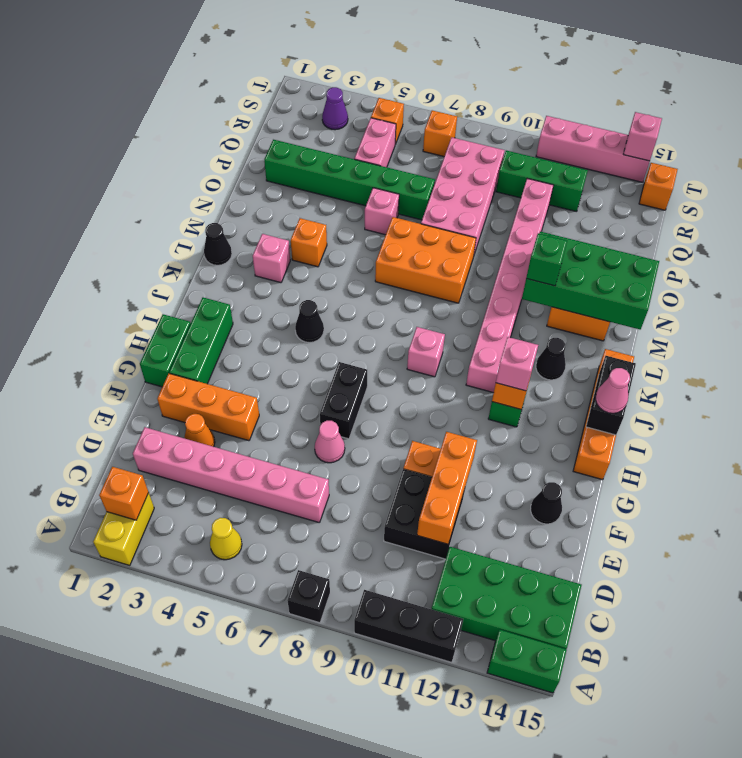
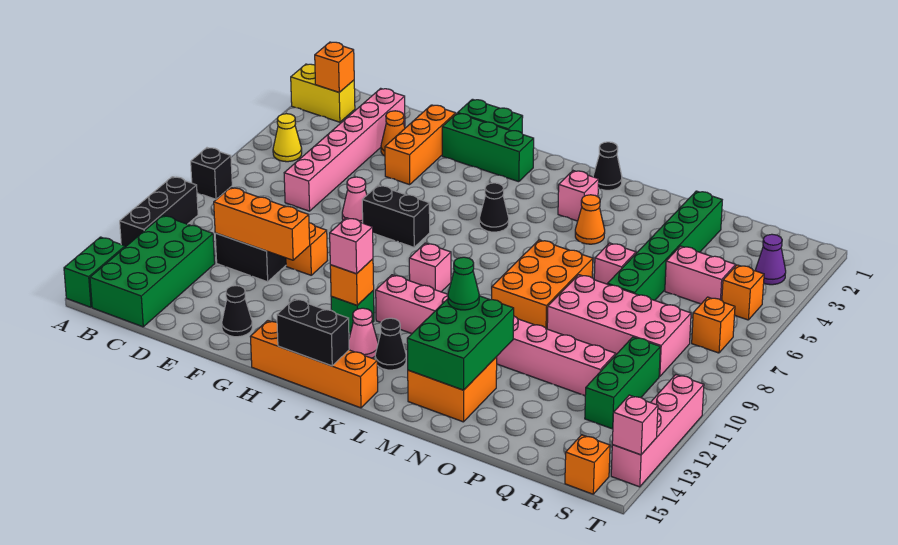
pink 1x1 cone [596,368,630,413] -> pink 1x1 cone moved to [349,308,378,358]
orange 1x1 brick [291,218,327,267] -> orange 1x1 cone [575,195,605,244]
green 2x4 brick [522,232,659,329] -> green 2x3 brick [407,296,514,390]
green 1x1 brick [526,233,567,286] -> green 1x1 cone [448,257,479,310]

